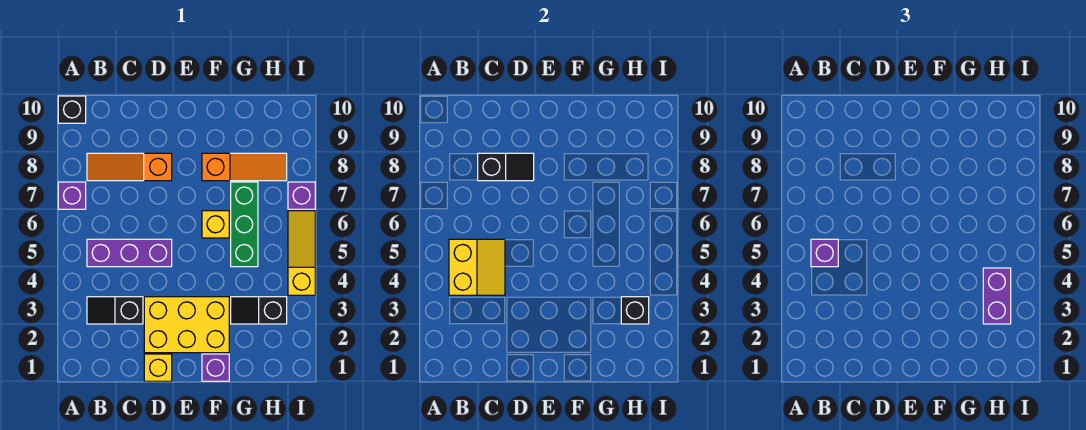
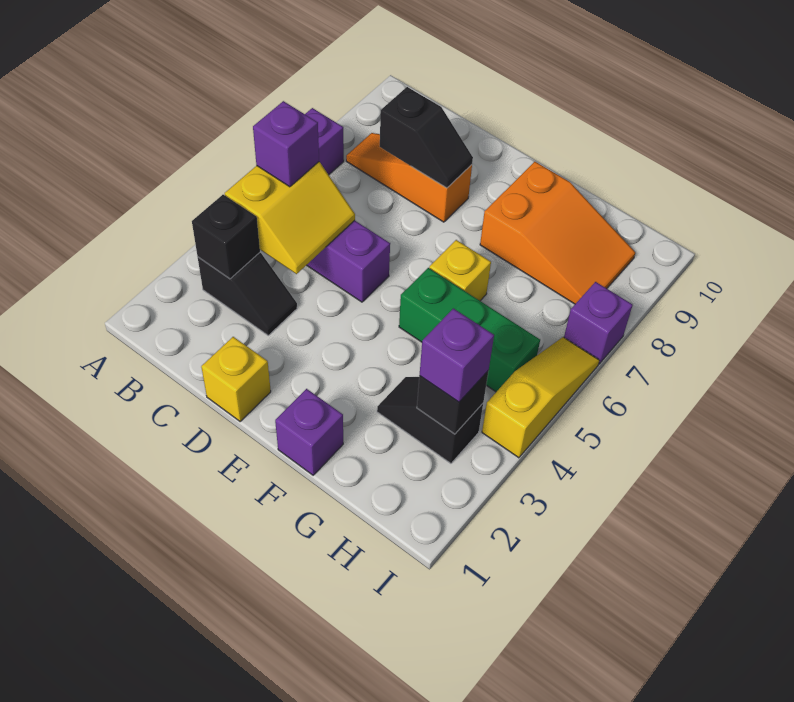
black 1x1 brick [58,96,86,123] -> black 1x1 brick moved to [192,195,260,279]
black 1x2 slope [87,297,143,324] -> black 1x2 slope turned to [198,253,297,335]
yellow 2x3 brick [144,297,229,353] -> none
orange 1x3 slope [202,153,287,181] -> orange 2x3 slope [480,162,635,304]
green 1x3 brick [231,182,258,267] -> green 1x3 brick turned to [399,268,540,392]
purple 1x2 brick [983,268,1011,324] -> purple 1x1 brick [420,308,494,402]

